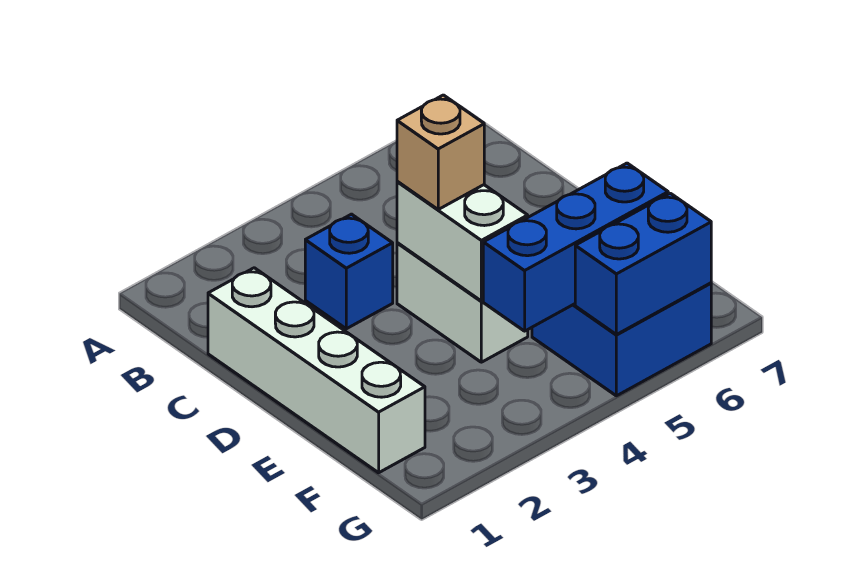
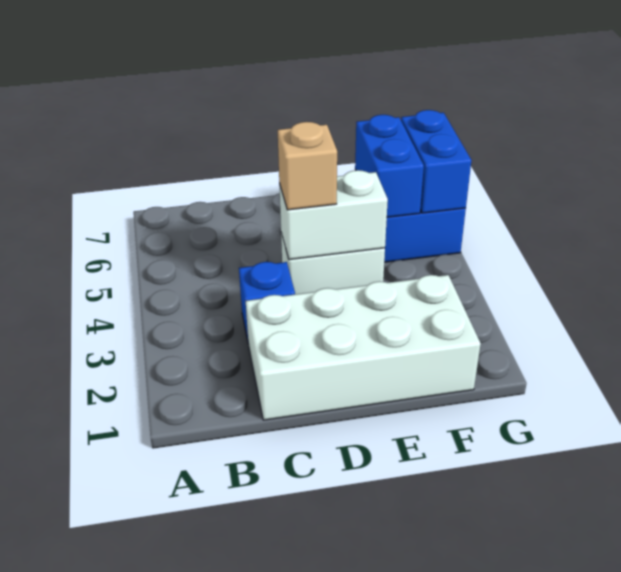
white 1x4 brick [208,268,425,473] -> white 2x4 brick [246,275,481,420]
blue 1x3 brick [483,163,668,331] -> blue 1x2 brick [355,115,424,217]

